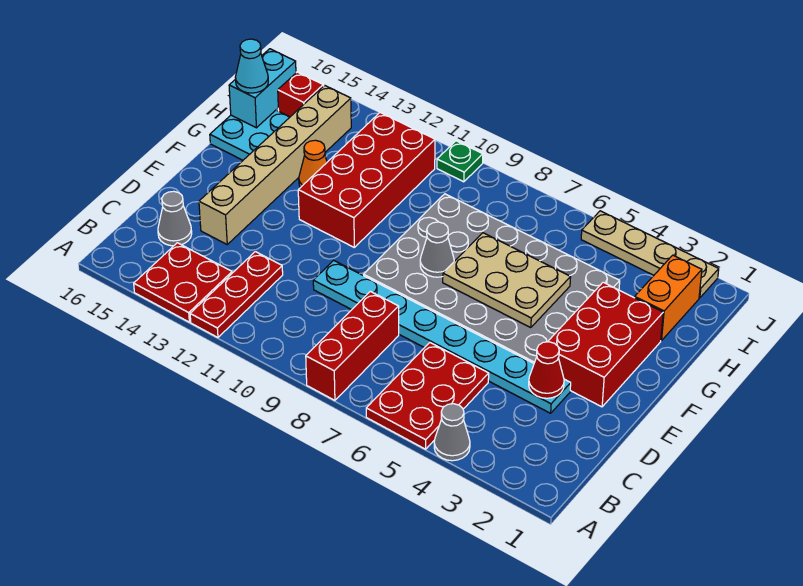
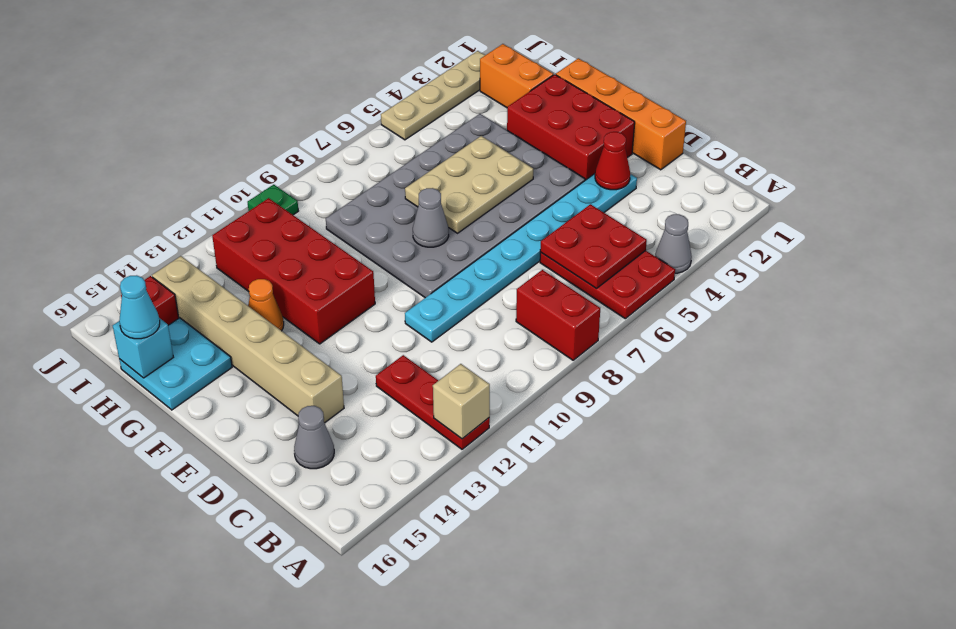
red 1x3 brick [306,291,399,400] -> red 1x2 brick [516,270,600,360]
none -> tan 1x1 brick [433,364,490,439]
red 2x2 plate [134,243,232,322] -> red 2x2 plate moved to [540,204,647,288]
none -> orange 1x4 brick [556,58,686,170]
cyan 1x2 brick [229,49,296,128] -> cyan 1x1 brick [113,318,173,378]

